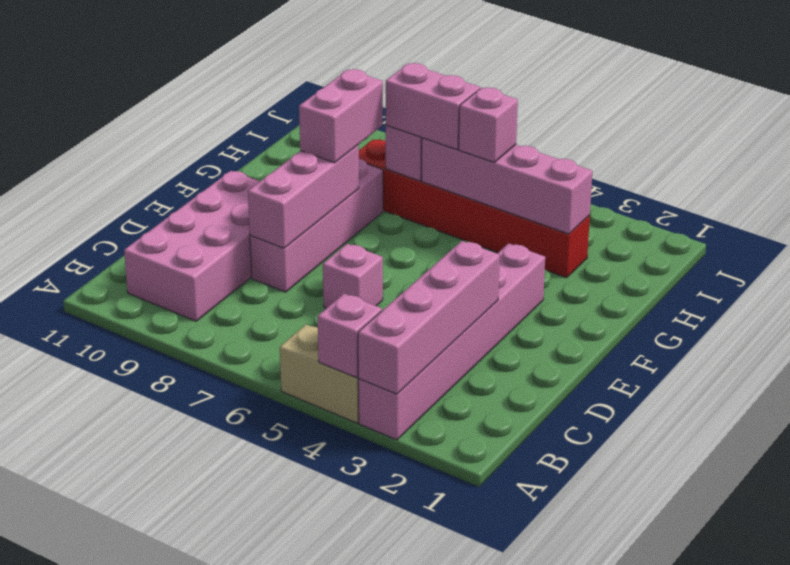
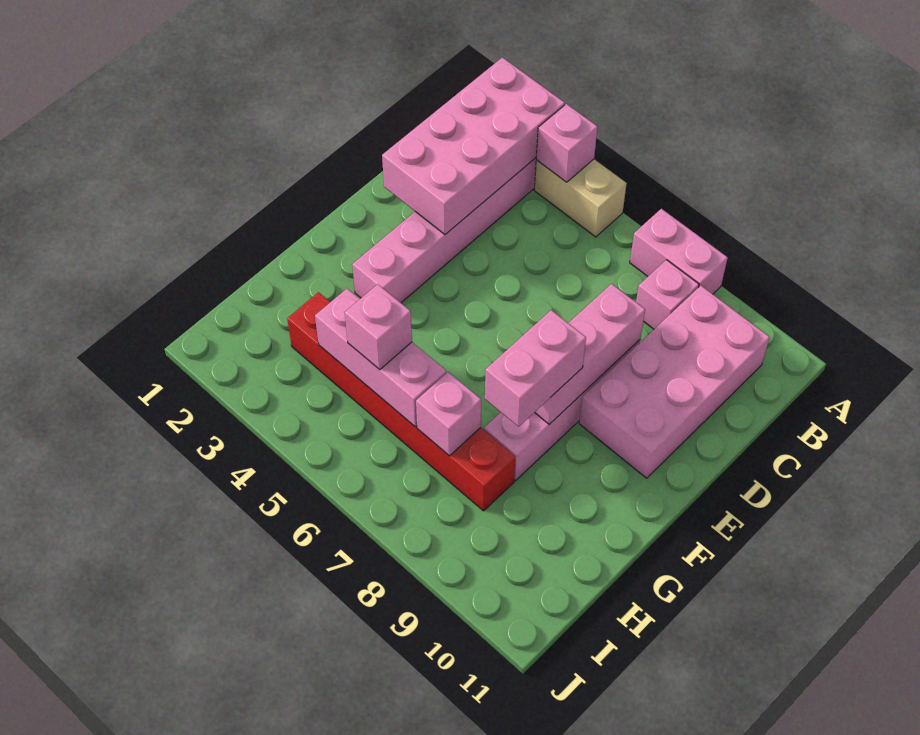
pink 1x4 brick [358,241,500,394] -> pink 2x4 brick [382,57,565,234]
pink 1x1 brick [323,244,383,308] -> pink 1x1 brick moved to [636,260,699,329]
pink 1x4 brick [422,138,592,234] -> pink 1x3 brick [315,289,446,427]
pink 1x2 brick [386,63,480,150] -> pink 1x2 brick moved to [630,209,728,294]

